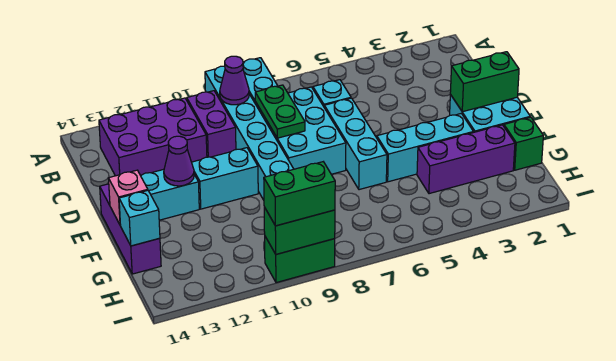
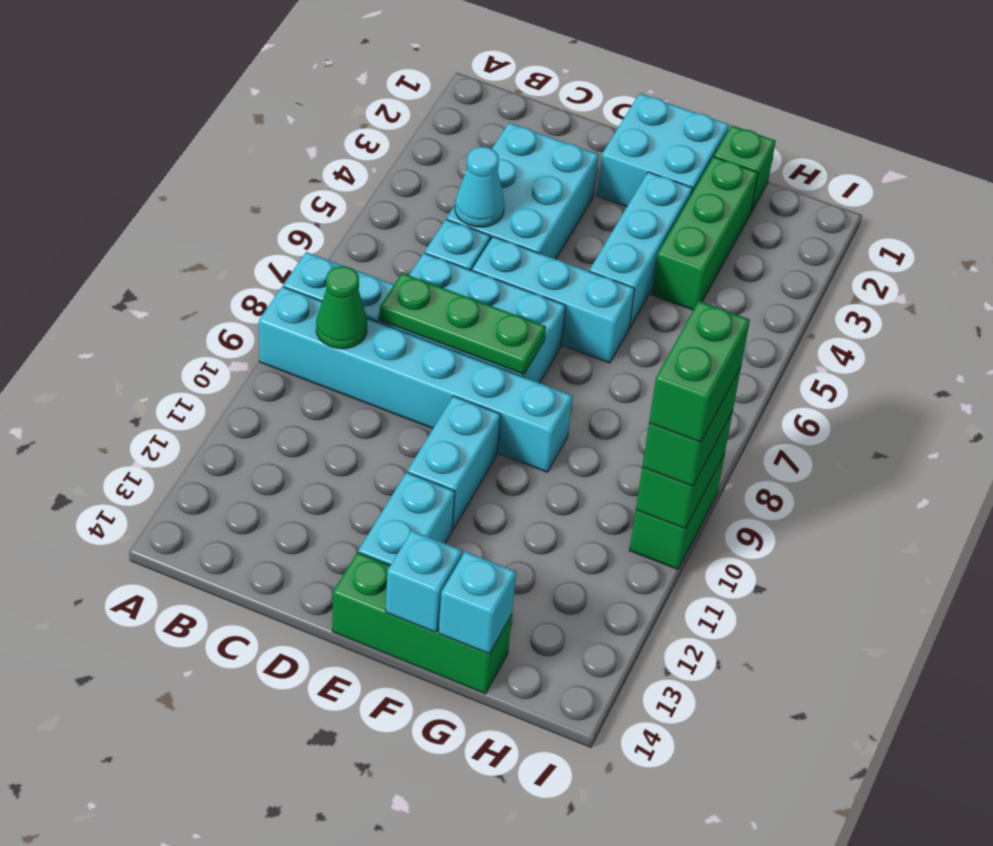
purple 1x1 cone [220,56,249,105] -> green 1x1 cone [316,266,367,349]
purple 1x2 brick [187,91,236,157] -> none
purple 2x3 brick [99,98,207,176] -> none
none -> cyan 2x3 brick [447,123,599,259]
none -> cyan 1x1 cone [455,147,504,227]
green 1x2 plate [255,85,305,138] -> green 1x3 plate [379,273,546,374]
green 1x2 brick [450,52,519,112] -> green 1x2 brick moved to [649,301,750,442]
purple 1x1 cone [164,136,194,186] -> none
purple 1x3 brick [100,184,161,274] -> green 1x3 brick [332,552,512,694]
pink 1x1 brick [108,170,148,225] -> cyan 1x1 brick [386,531,462,632]
purple 1x3 brick [417,125,515,194] -> green 1x3 brick [652,157,758,310]

